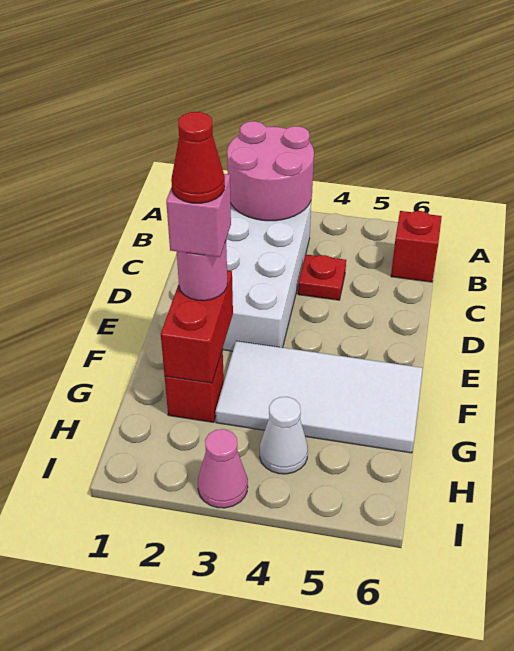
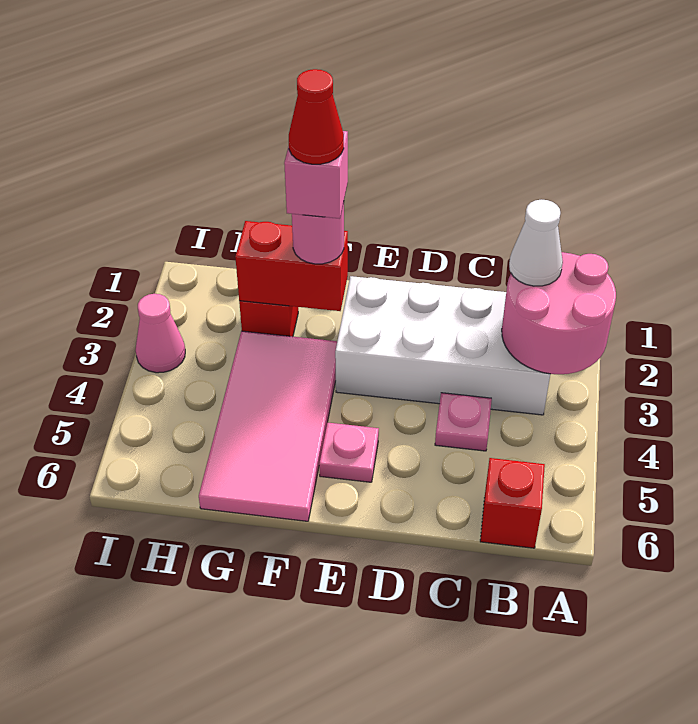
red 1x1 plate [298,254,346,300] -> pink 1x1 plate [435,393,492,451]
none -> pink 1x1 plate [319,423,379,482]
white 2x4 tile [216,341,423,453] -> pink 2x4 tile [199,331,337,521]
white 1x1 cone [260,397,308,474] -> white 1x1 cone moved to [509,200,563,286]

